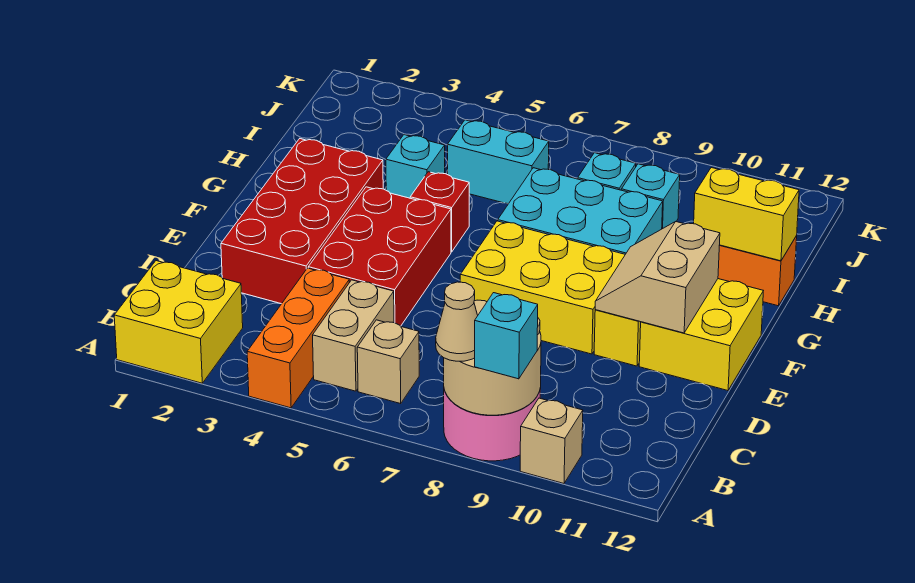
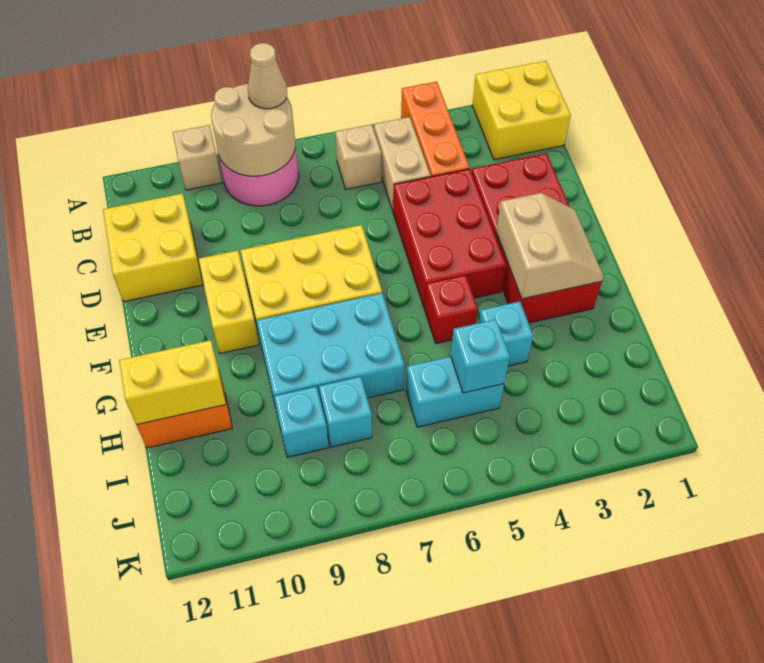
cyan 1x1 brick [475,293,538,379] -> cyan 1x1 brick moved to [451,319,510,393]
tan 2x2 slope [595,222,720,333] -> tan 2x2 slope moved to [496,193,603,299]
yellow 2x2 brick [639,279,763,391] -> yellow 2x2 brick moved to [103,193,203,302]

